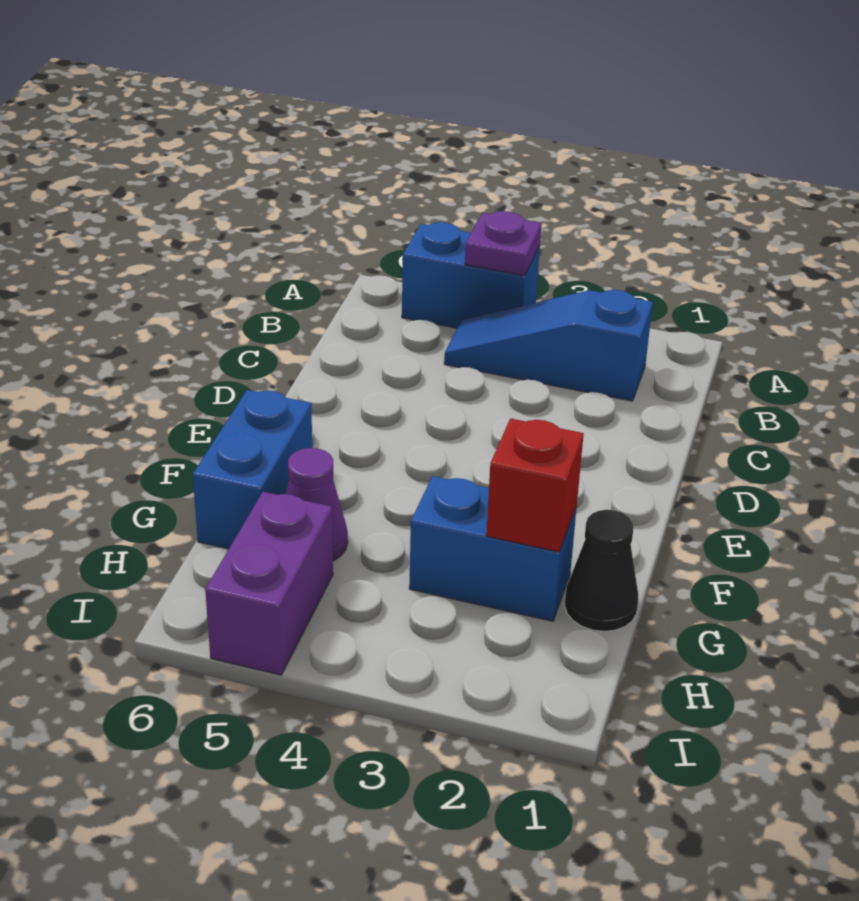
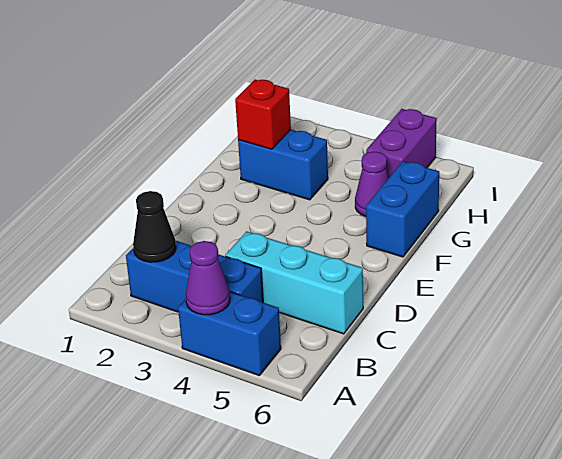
purple 1x1 plate [465,211,541,276] -> purple 1x1 cone [186,241,230,315]
blue 1x3 slope [444,290,653,401] -> blue 1x3 brick [126,241,263,312]
none -> cyan 1x3 brick [225,231,363,334]
black 1x1 cone [565,510,638,631] -> black 1x1 cone moved to [133,191,176,262]

